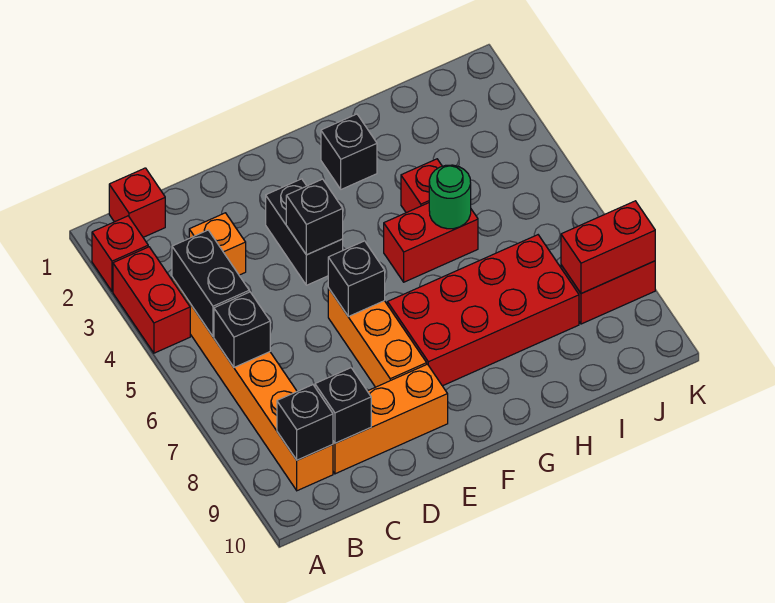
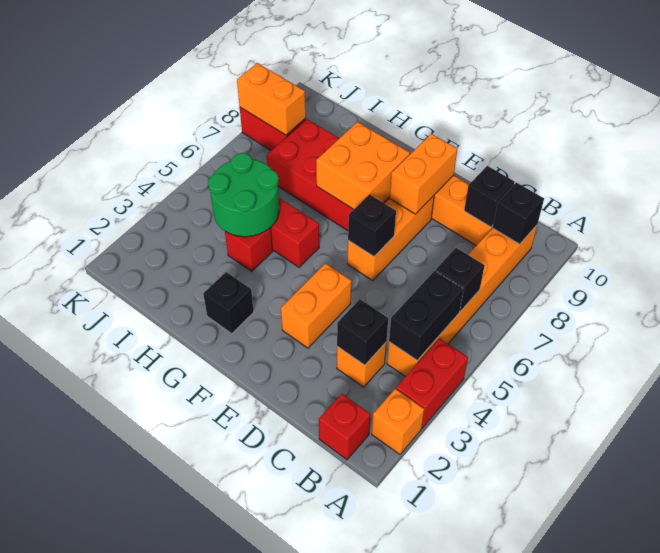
red 1x1 brick [92,216,148,291] -> orange 1x1 brick [372,389,424,454]
black 1x2 brick [266,179,343,285] -> orange 1x2 brick [281,263,351,348]
black 1x1 brick [286,179,343,255] -> black 1x1 brick moved to [337,299,388,365]
none -> orange 1x2 brick [390,134,457,214]
none -> orange 2x2 brick [316,122,410,209]
green 1x1 round brick [429,165,471,229] -> green 2x2 round brick [208,153,279,237]
red 1x2 brick [561,201,655,294] -> orange 1x2 brick [237,63,306,135]

